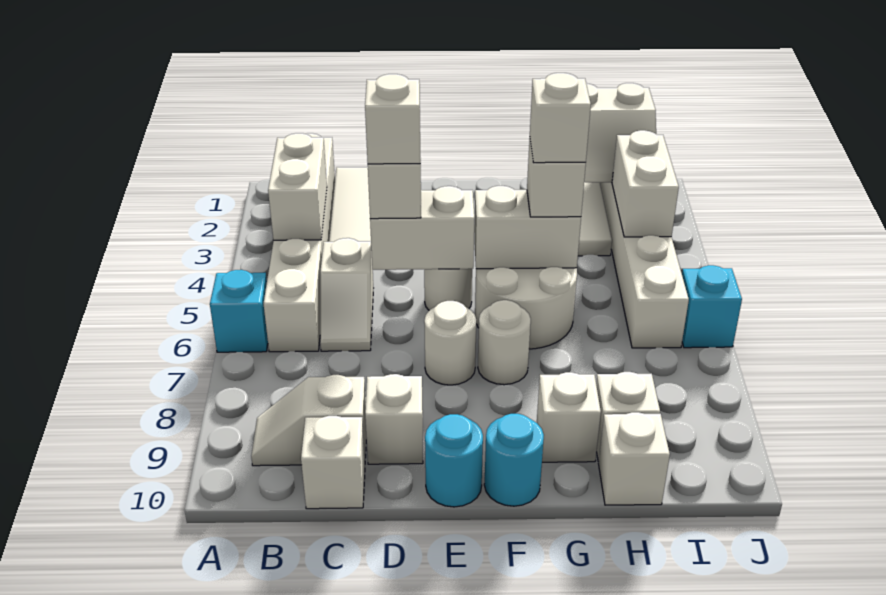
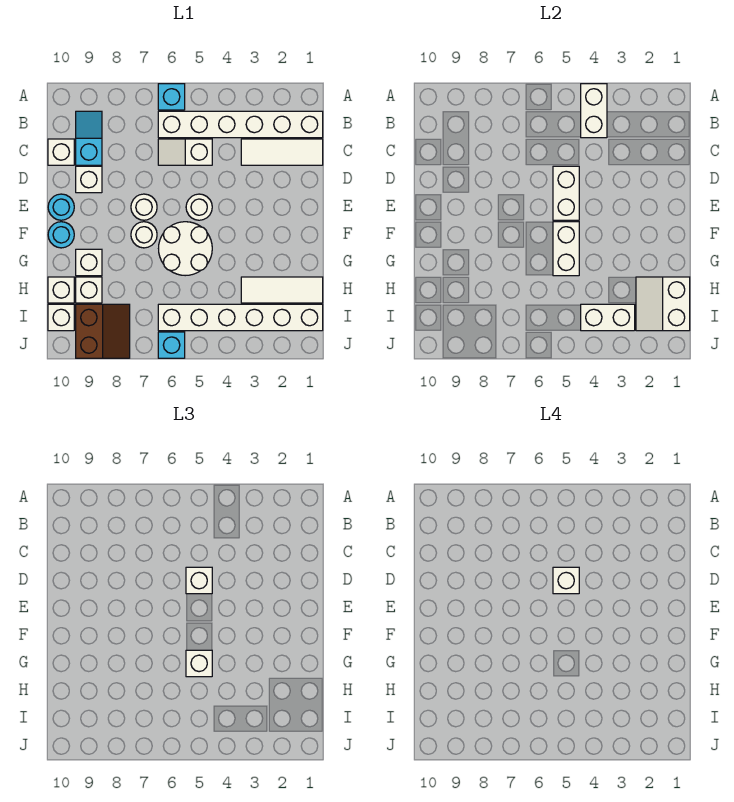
white 1x2 brick [268,133,327,240] -> white 1x2 brick turned to [581,84,607,138]
white 1x2 slope [251,375,366,466] -> cyan 1x2 slope [76,111,102,165]
white 1x1 brick [530,73,591,163] -> white 1x1 brick moved to [48,304,74,331]
none -> brown 2x2 slope [76,304,130,358]

